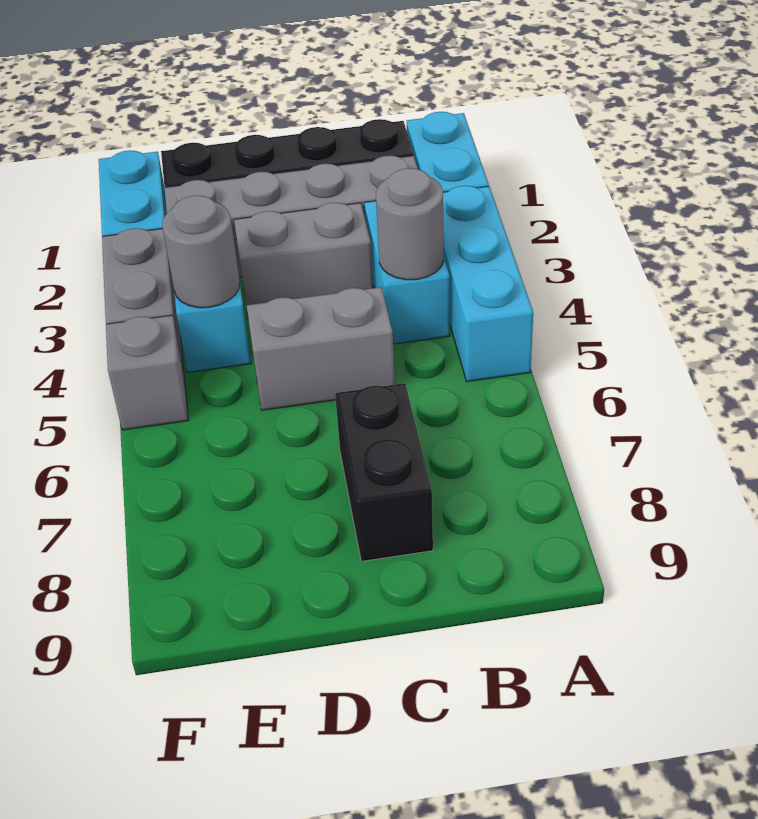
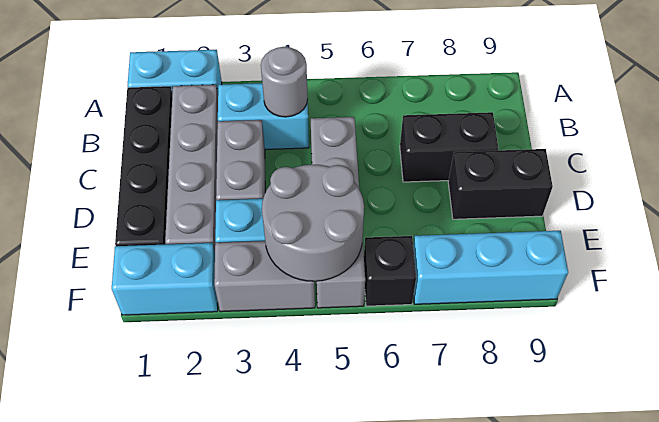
cyan 1x3 brick [443,186,533,382] -> cyan 1x3 brick moved to [413,231,568,304]
none -> black 1x2 brick [448,149,553,219]
grey 1x1 round brick [162,195,240,308] -> grey 2x2 round brick [262,164,364,281]
none -> black 1x1 brick [364,236,416,306]

